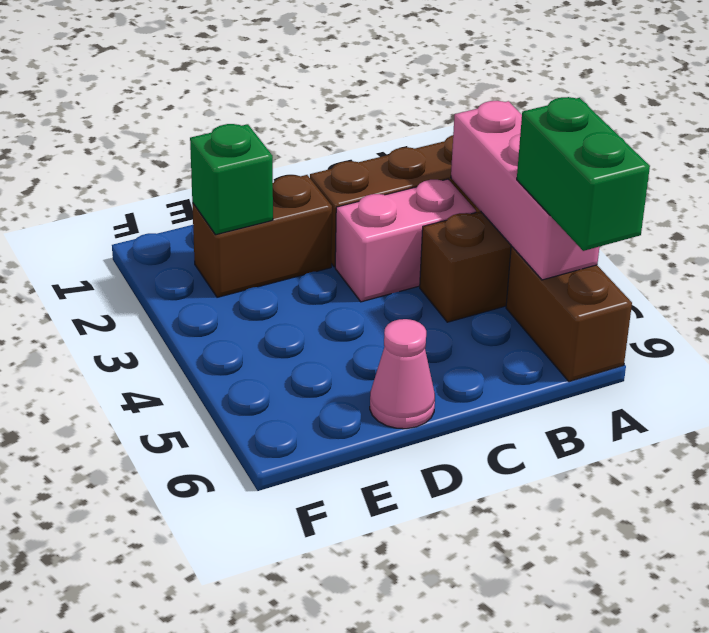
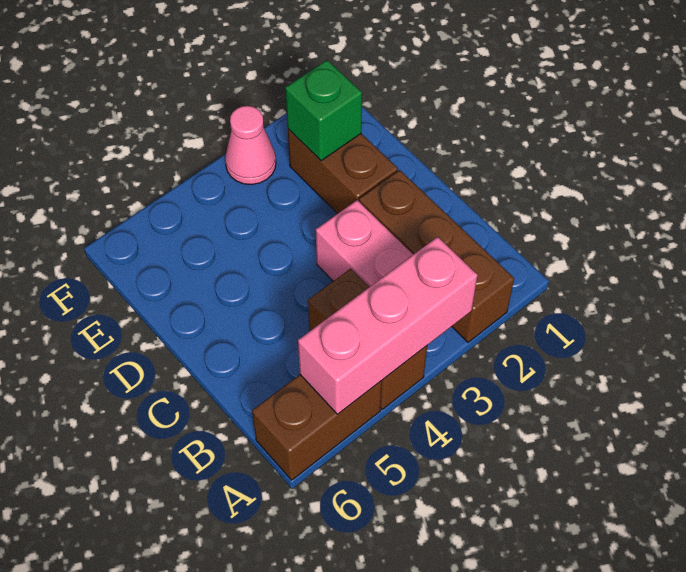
green 1x2 brick [517,97,650,251] -> none
pink 1x1 cone [370,319,435,429] -> pink 1x1 cone moved to [225,106,276,185]

